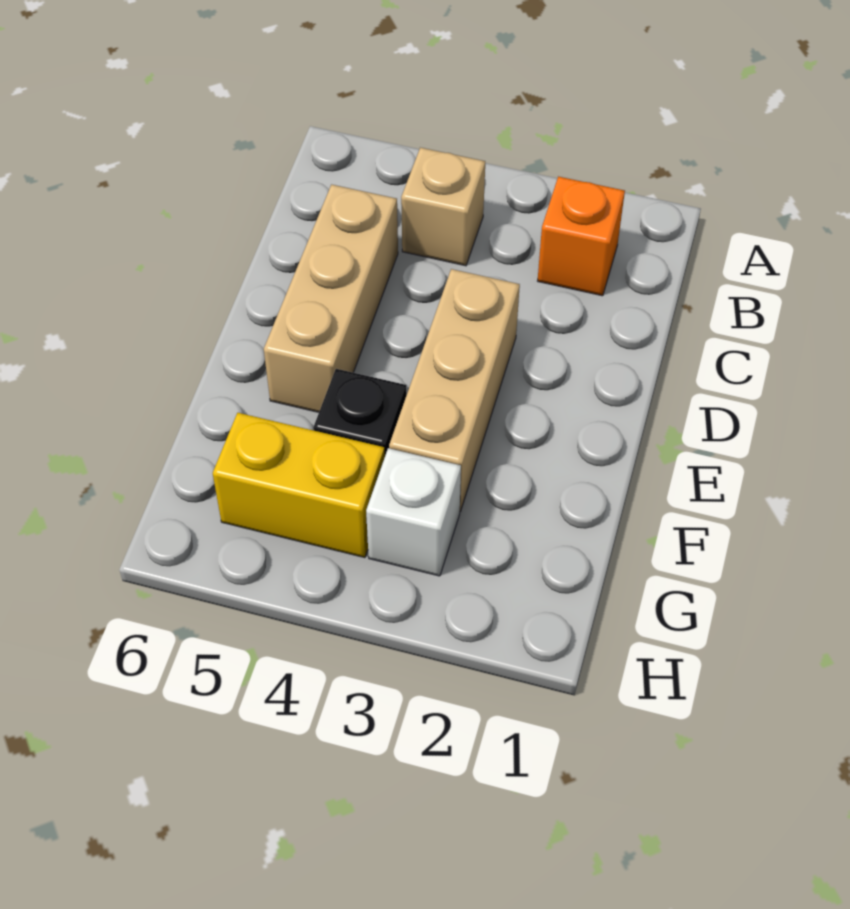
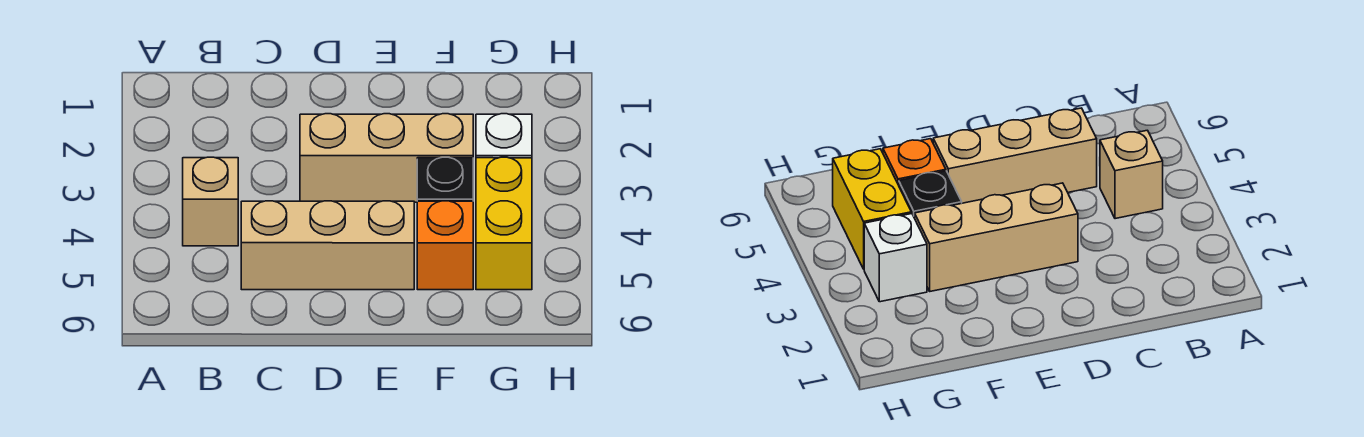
orange 1x1 brick [538,177,625,296] -> orange 1x1 brick moved to [417,201,473,290]

